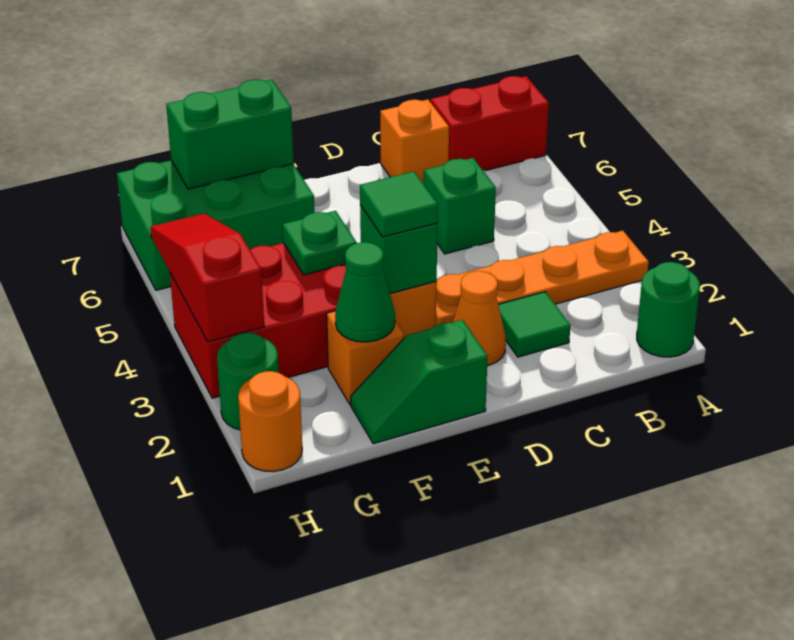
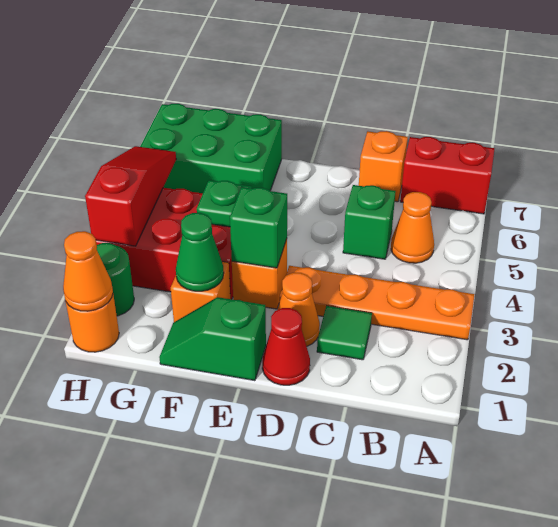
green 1x1 round brick [637,262,700,357] -> none
none -> orange 1x1 cone [391,192,434,263]
none -> red 1x1 cone [262,308,310,385]
green 1x1 tile [360,171,438,237] -> none
green 1x2 brick [166,80,294,189] -> none
none -> orange 1x1 cone [63,231,113,311]

